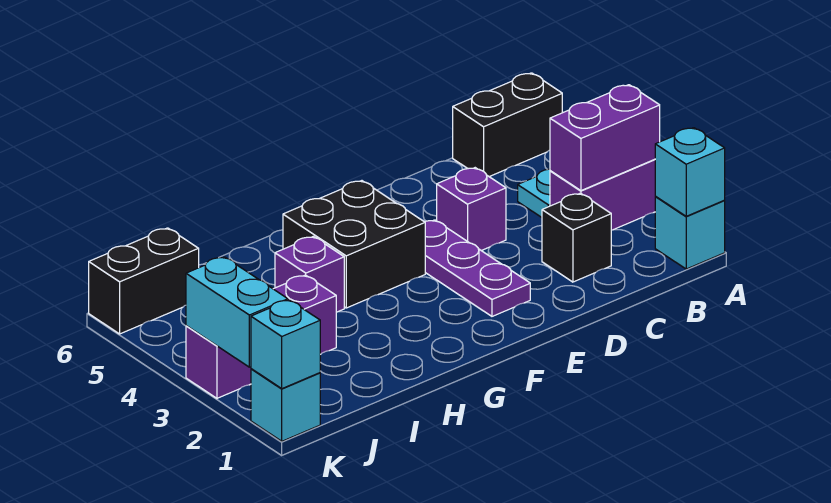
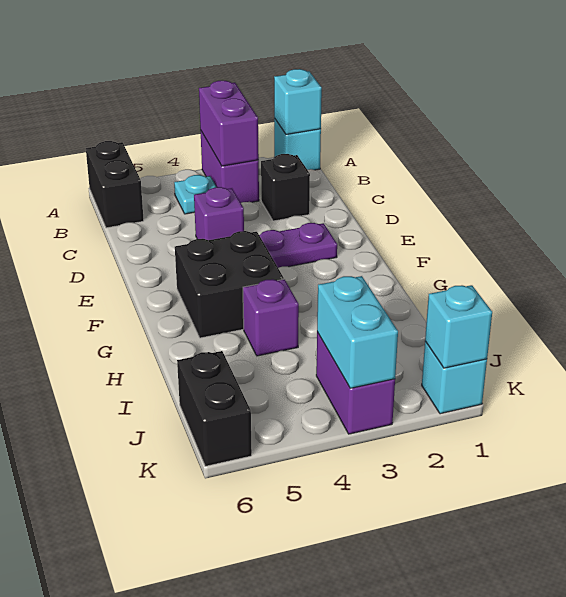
purple 1x3 brick [186,275,336,398] -> purple 1x2 brick [316,332,395,434]
cyan 1x2 brick [186,257,288,367] -> cyan 1x2 brick turned to [317,276,398,388]

